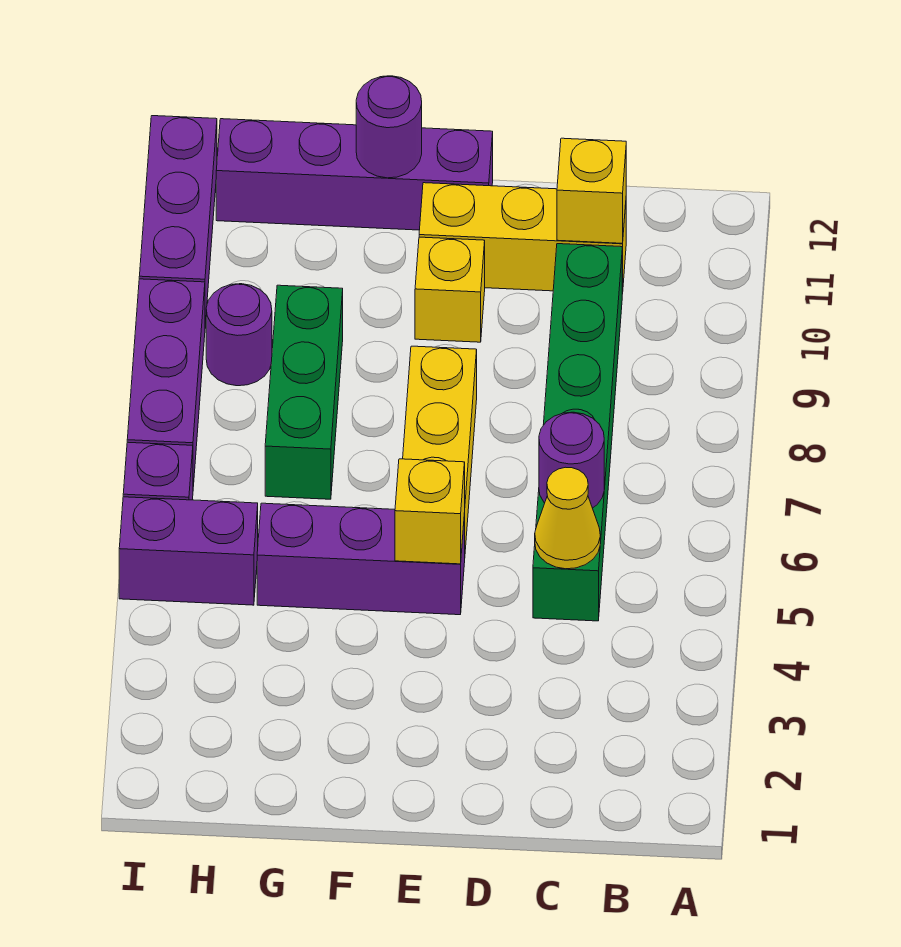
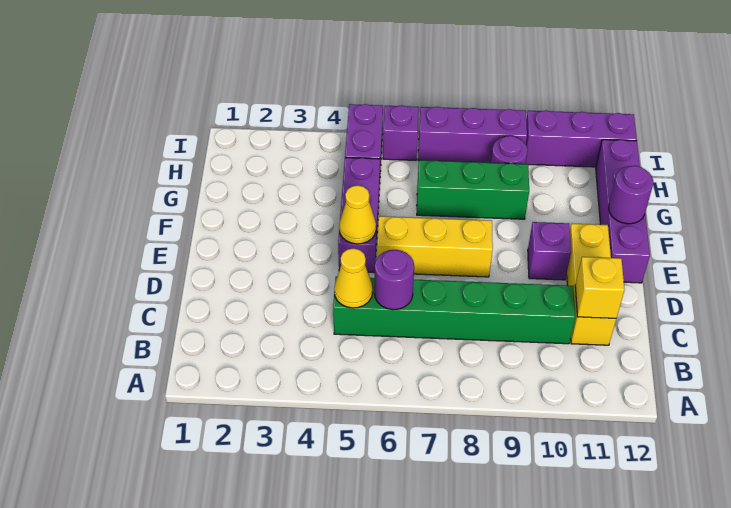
yellow 1x1 brick [395,459,465,564] -> yellow 1x1 cone [339,185,376,244]
yellow 1x1 brick [415,237,485,342] -> purple 1x1 brick [528,222,571,280]

